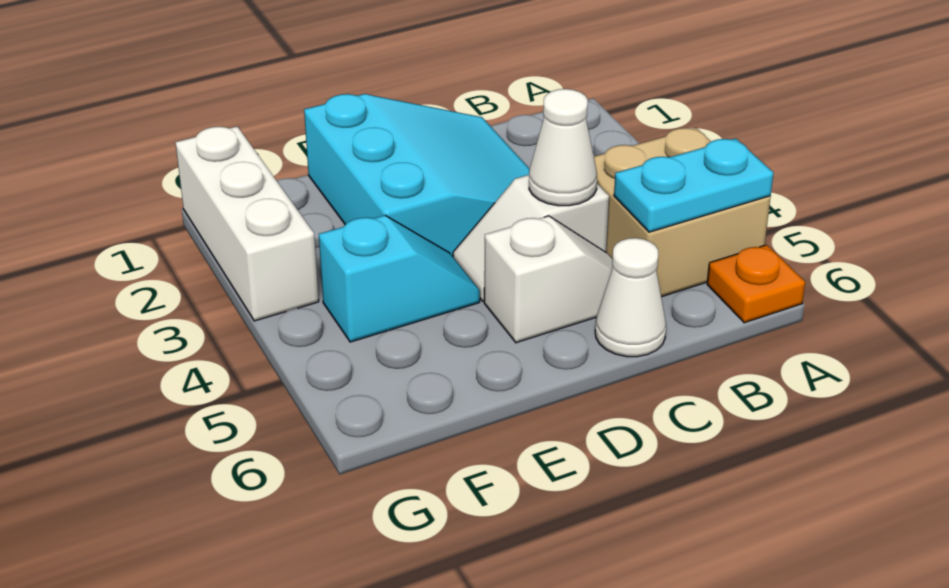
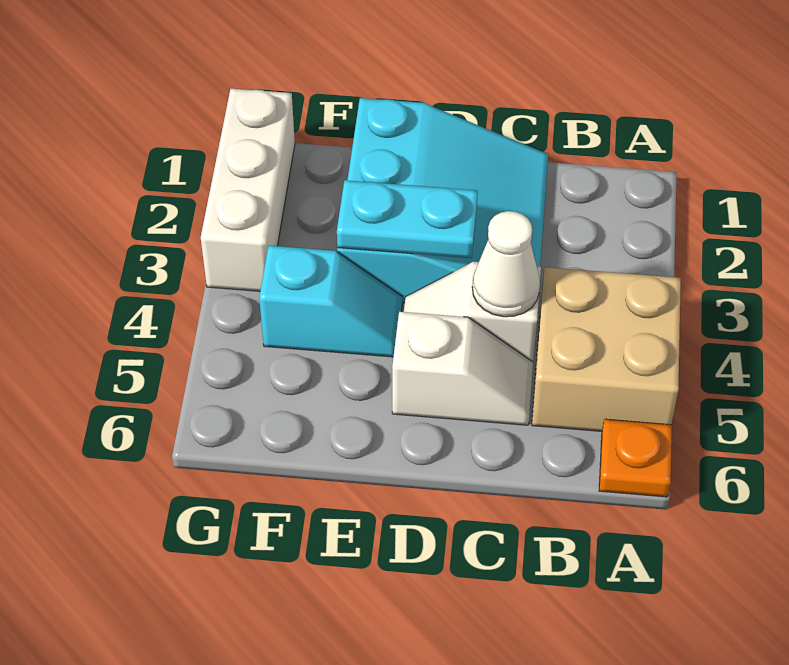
cyan 1x2 plate [614,138,773,232] -> cyan 1x2 plate moved to [337,180,478,258]
white 1x1 cone [595,238,666,357] -> none

